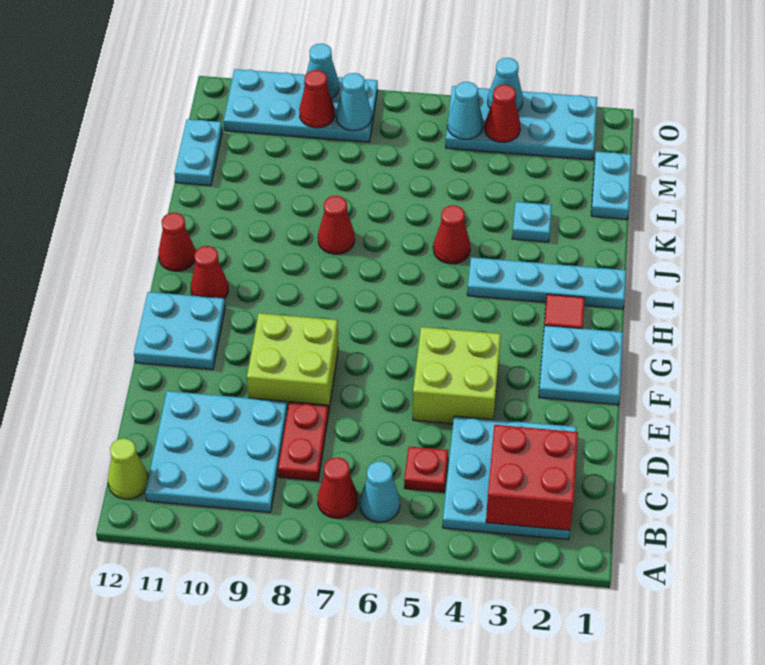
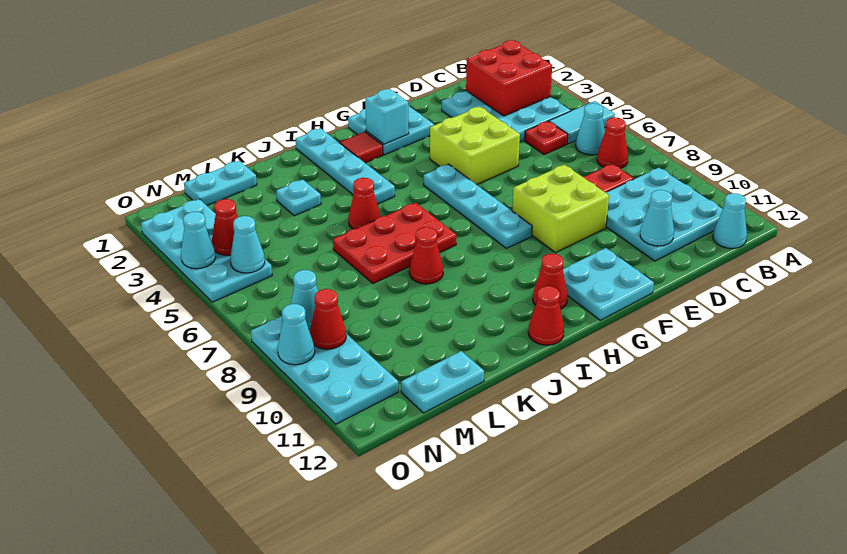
none -> cyan 1x2 tile [549,101,615,144]
lime 1x1 cone [108,438,148,499] -> cyan 1x1 cone [713,193,747,248]
none -> cyan 1x1 cone [640,190,674,246]
none -> cyan 1x1 brick [365,89,409,144]
none -> cyan 1x4 plate [424,164,532,248]
none -> red 2x3 plate [333,203,456,284]

